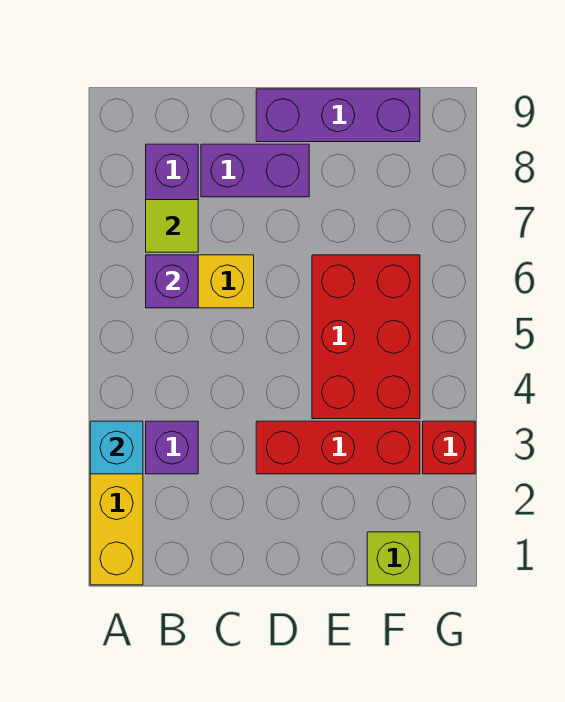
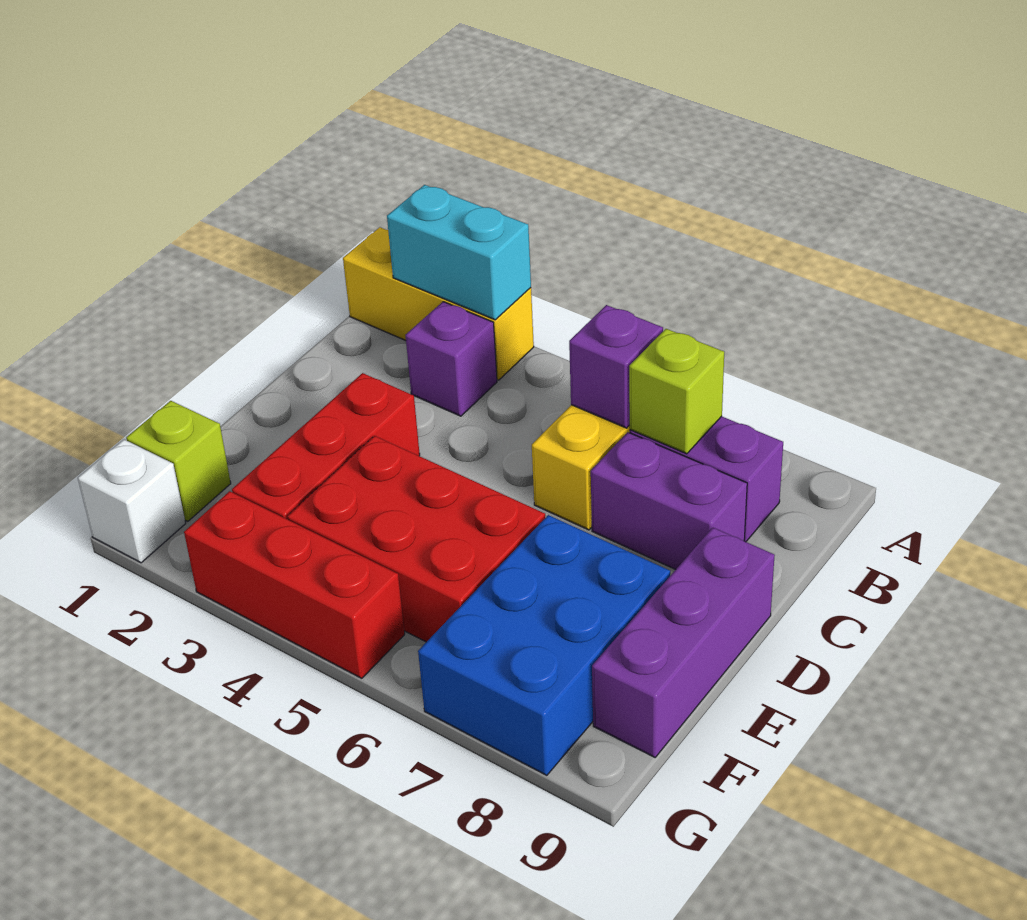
cyan 1x1 brick [90,421,143,474] -> cyan 1x2 brick [387,185,531,320]
lime 1x1 tile [146,200,198,252] -> lime 1x1 brick [629,329,724,454]
purple 1x2 brick [201,144,309,197] -> purple 1x2 brick turned to [591,432,747,569]
none -> blue 2x3 brick [418,515,670,775]
none -> white 1x1 brick [78,440,186,563]
red 1x1 brick [423,421,475,474] -> red 1x3 brick [184,491,405,678]

